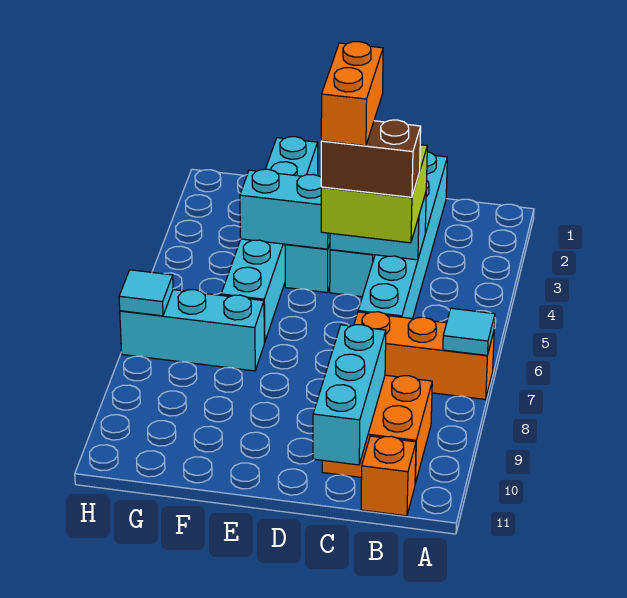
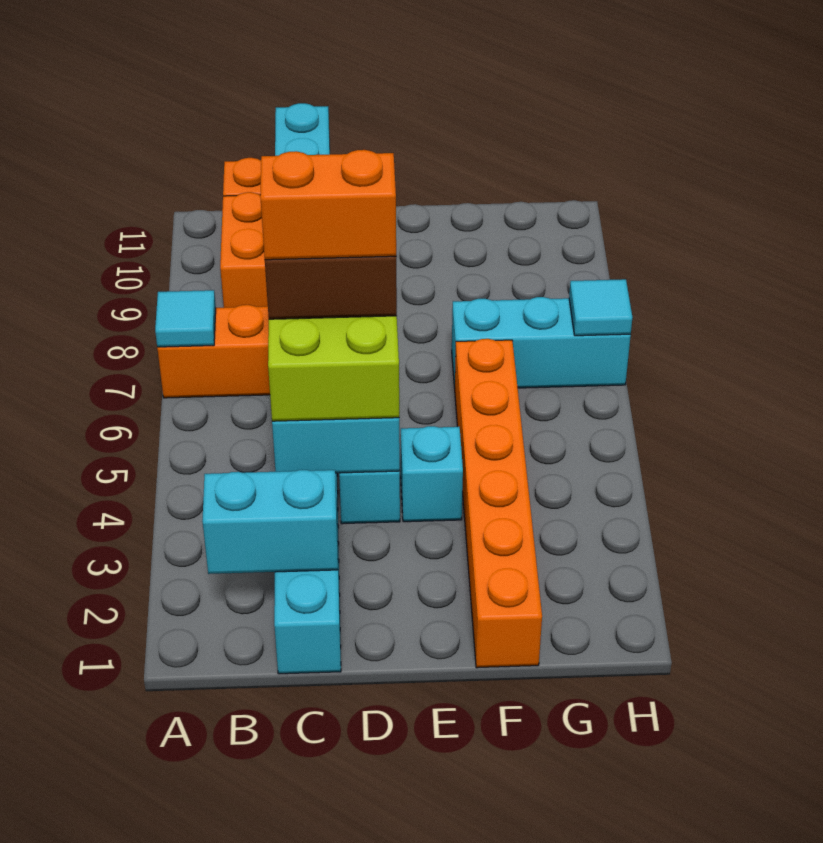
orange 1x2 brick [321,42,383,146] -> orange 1x2 brick turned to [260,150,396,260]
cyan 1x2 brick [240,169,330,249] -> cyan 1x2 brick moved to [202,470,338,574]
cyan 1x6 brick [221,137,318,342] -> orange 1x6 brick [455,339,542,668]

